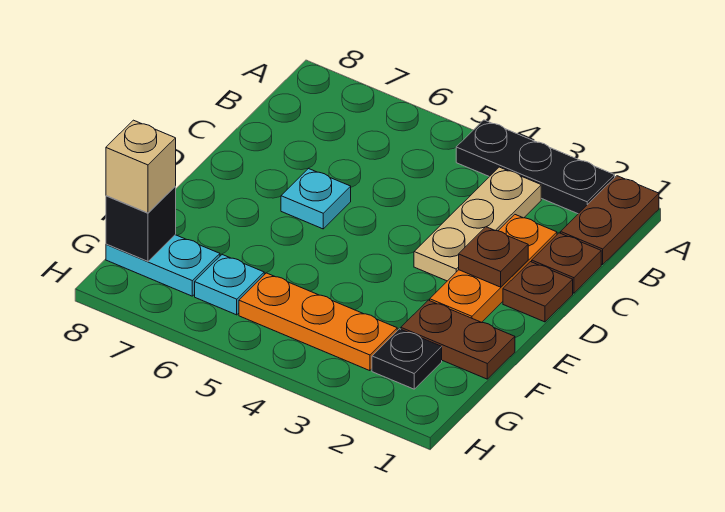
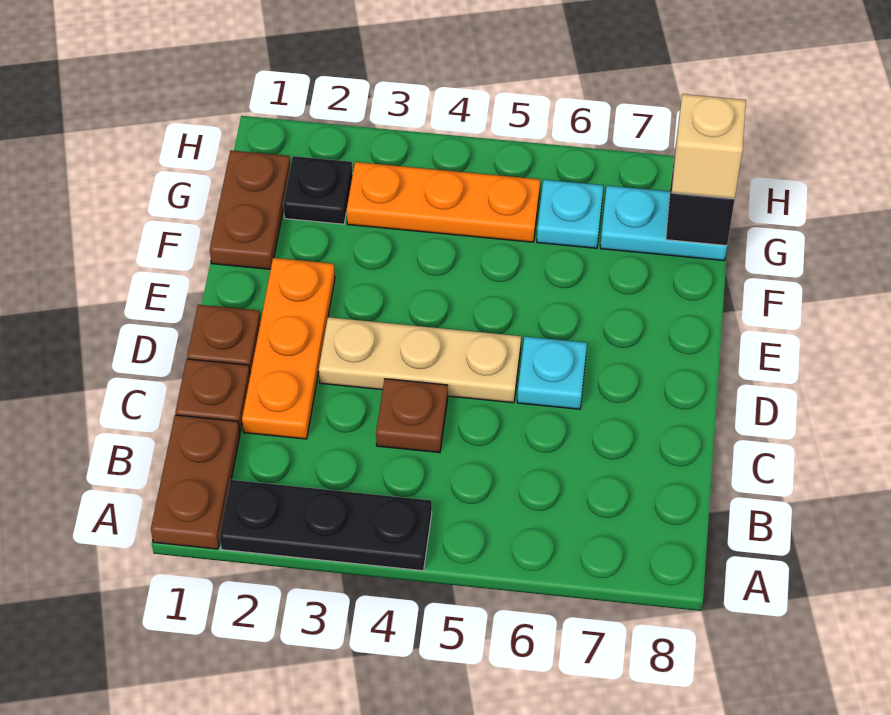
tan 1x3 plate [414,167,541,281] -> tan 1x3 plate turned to [319,317,521,403]
brown 1x1 plate [459,227,528,287] -> brown 1x1 plate moved to [376,379,448,453]
brown 1x2 plate [401,300,515,379] -> brown 1x2 plate turned to [210,150,290,269]

